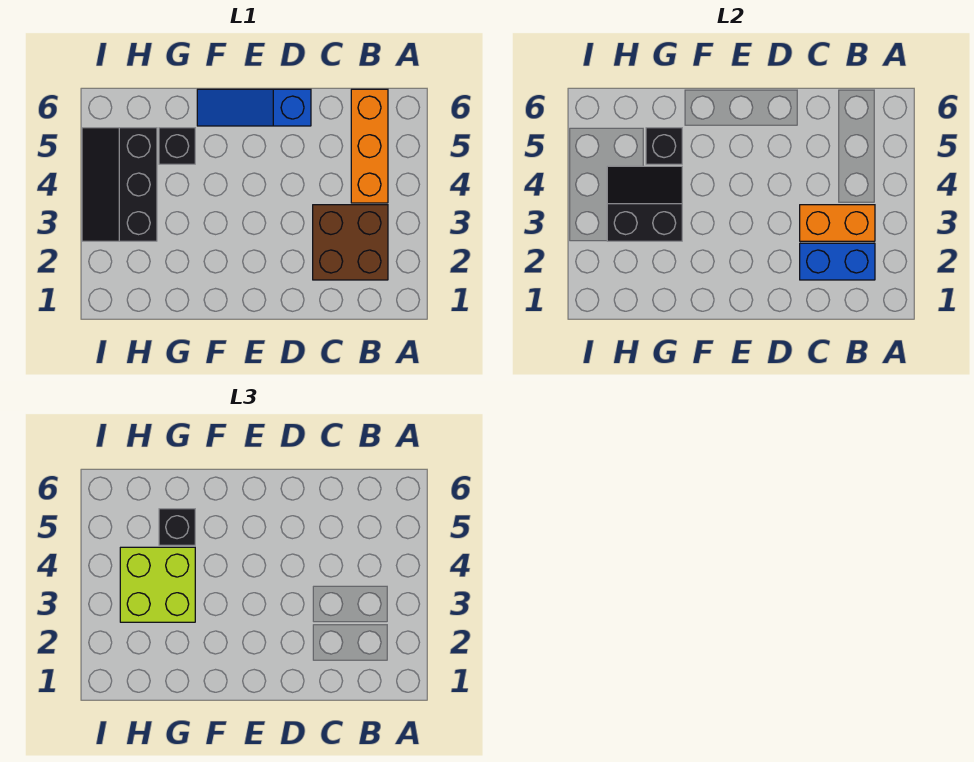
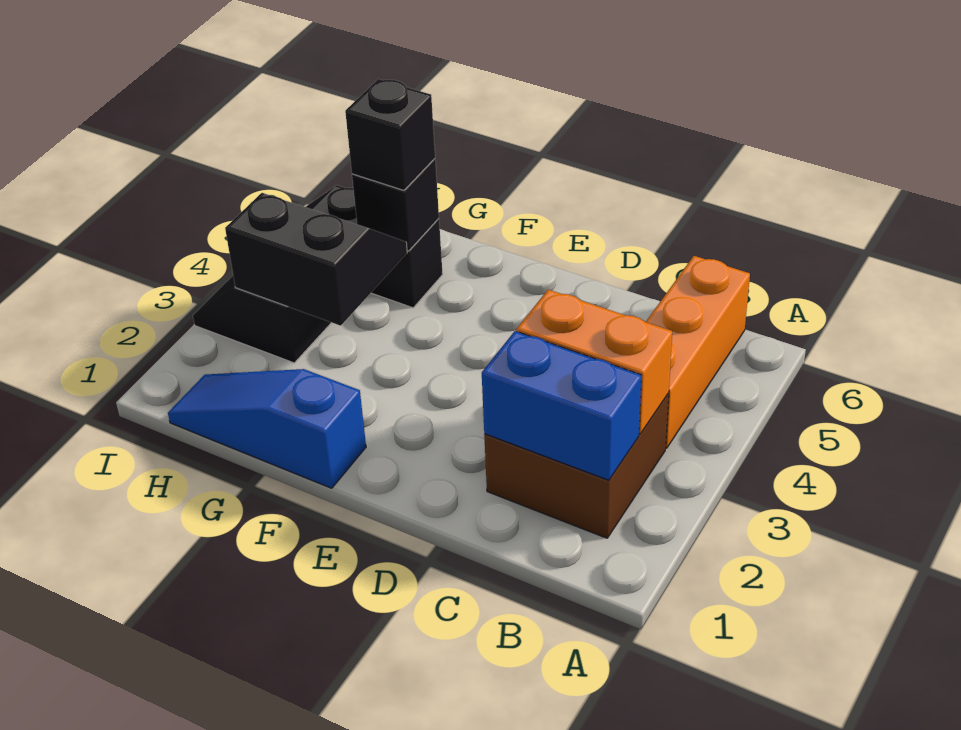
blue 1x3 slope [197,89,311,126] -> blue 1x3 slope moved to [168,369,366,488]
lime 2x2 brick [120,547,195,622] -> none

